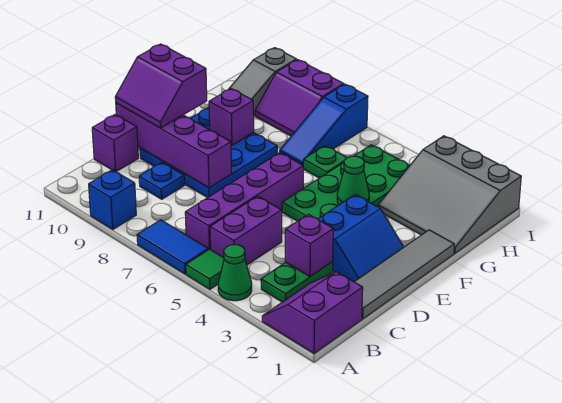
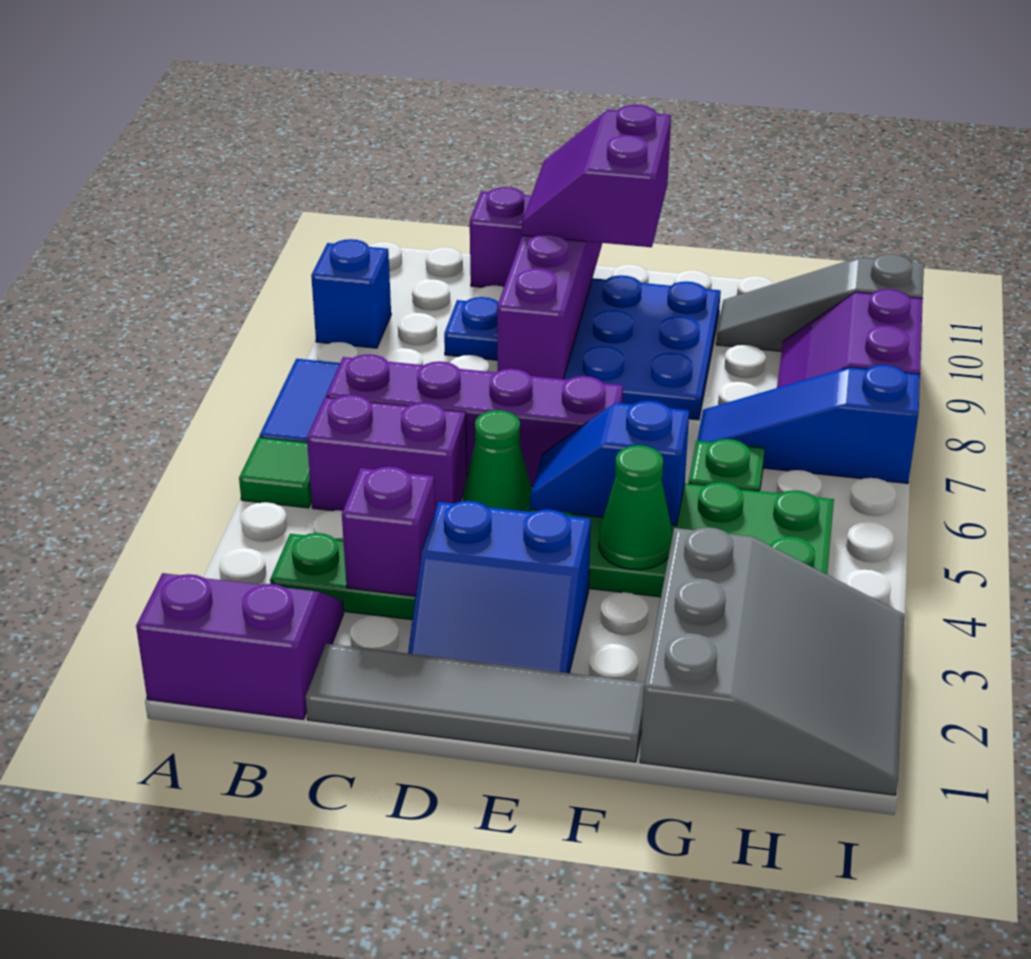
green 1x1 cone [218,245,252,301] -> green 1x1 cone moved to [463,410,532,512]
none -> blue 1x2 slope [530,401,689,525]
purple 1x1 brick [209,89,254,145] -> none
grey 3x3 slope [378,136,521,253] -> grey 3x3 slope turned to [640,527,904,795]

